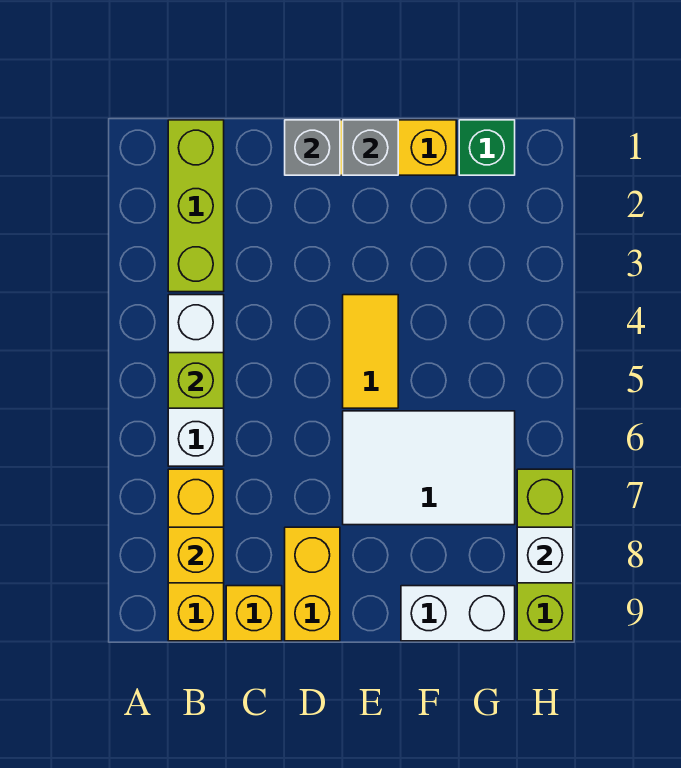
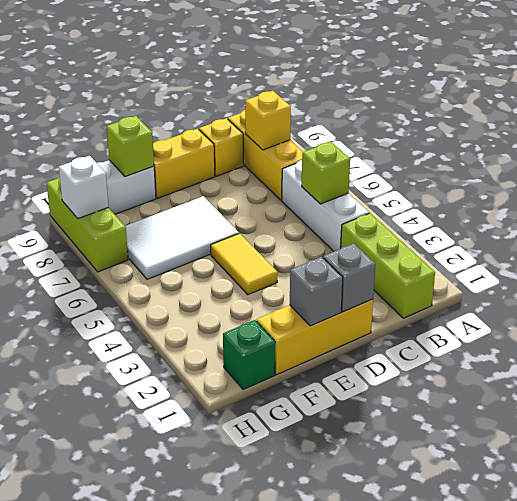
yellow 1x2 brick [285,527,340,641] -> yellow 1x2 brick turned to [153,129,215,198]
none -> lime 1x1 brick [107,116,154,177]

